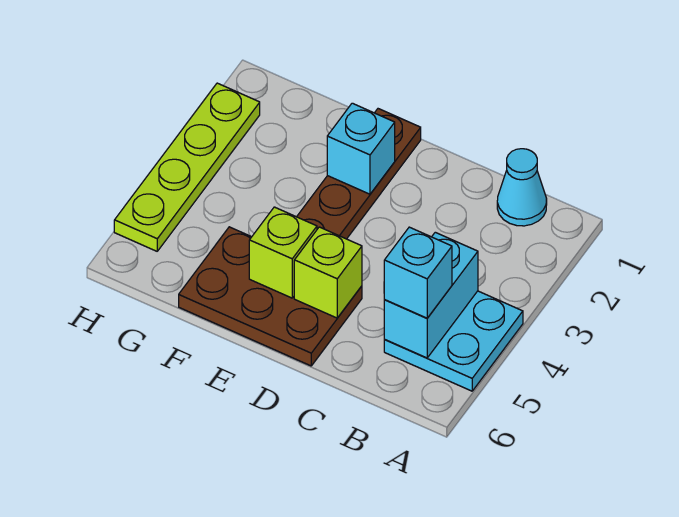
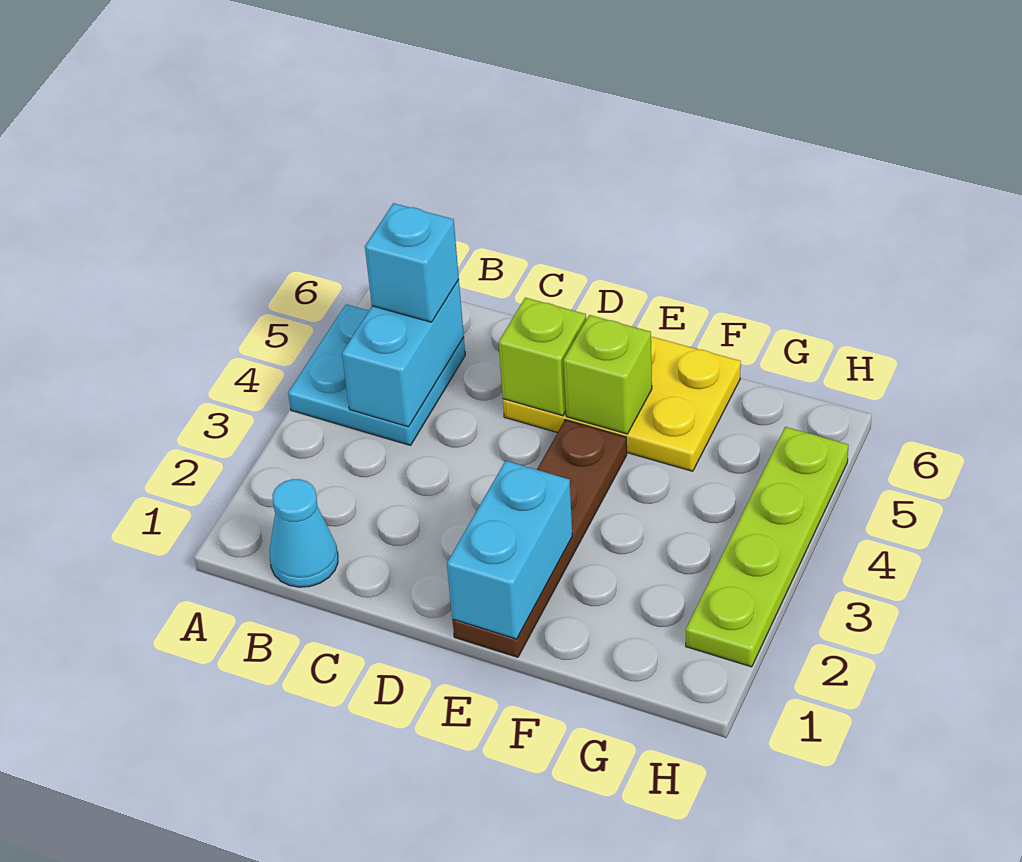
brown 2x3 plate [179,227,362,366] -> yellow 2x3 plate [503,337,741,471]
cyan 1x1 brick [327,103,395,194] -> cyan 1x2 brick [447,461,572,639]

